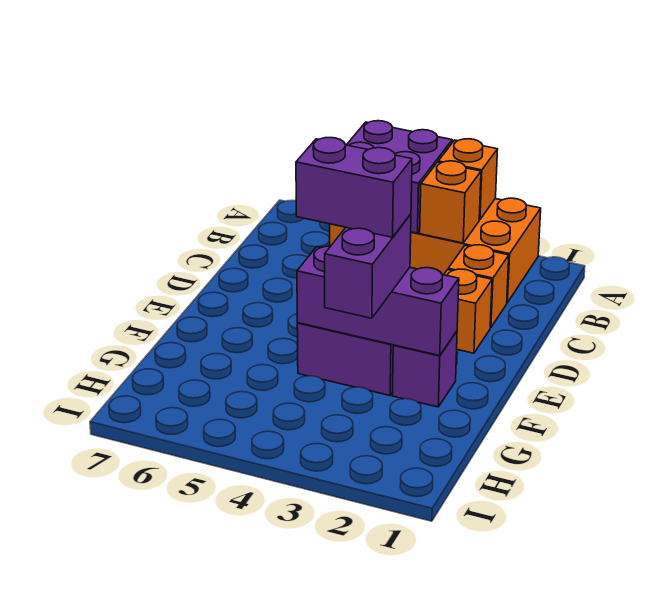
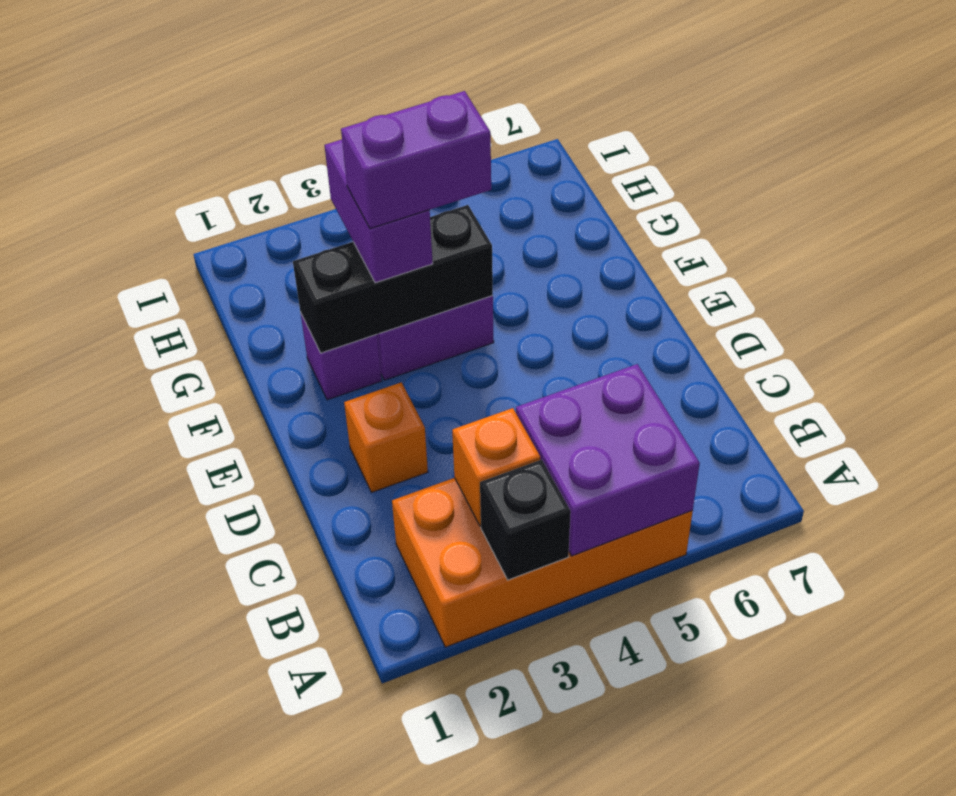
orange 1x1 brick [438,139,498,220] -> black 1x1 brick [480,460,571,580]
orange 1x1 brick [448,245,509,328] -> none
purple 1x3 brick [297,246,459,356] -> black 1x3 brick [293,205,493,353]

